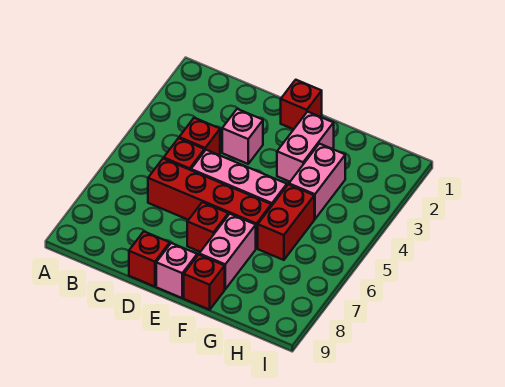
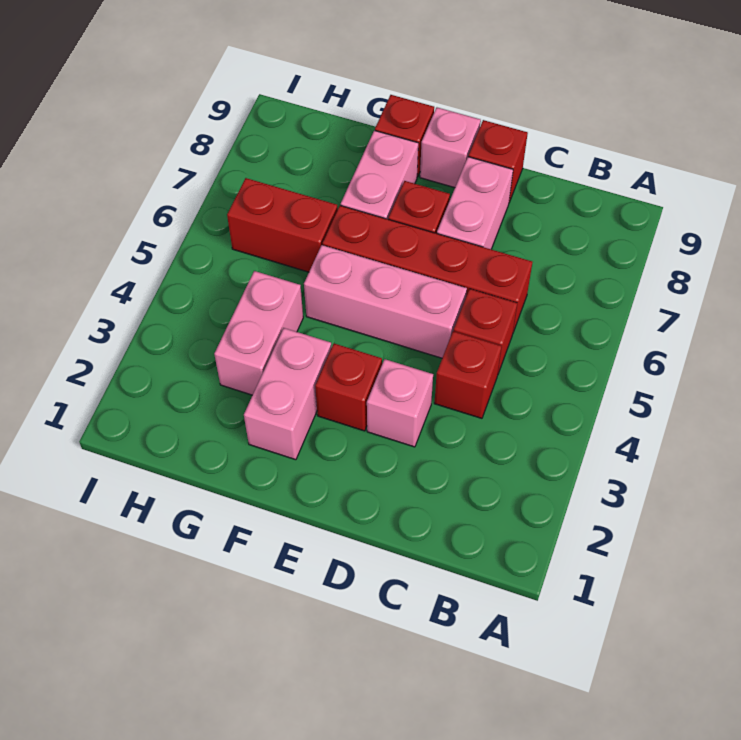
none -> pink 1x2 brick [437,157,513,249]
red 1x1 brick [281,80,322,129] -> red 1x1 brick moved to [315,343,382,431]
red 1x2 brick [258,184,314,260] -> red 1x2 brick turned to [227,178,338,272]

